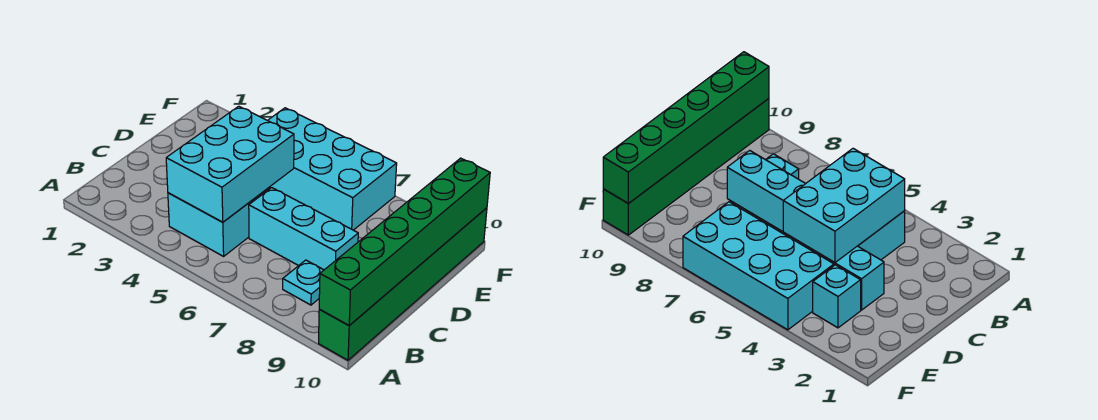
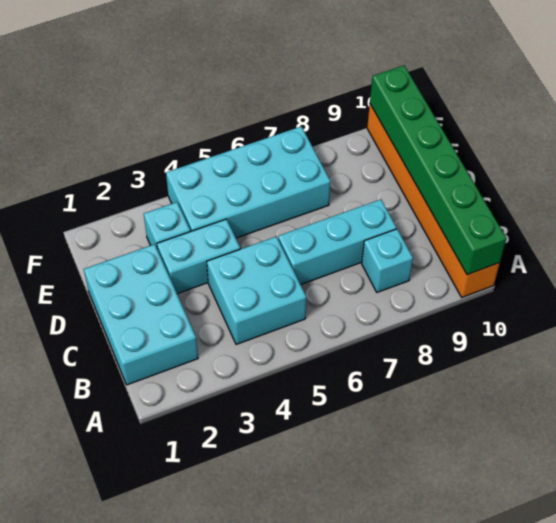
green 1x6 brick [319,208,487,360] -> orange 1x6 brick [367,104,500,297]
cyan 2x3 brick [166,106,294,222] -> cyan 2x3 brick moved to [84,244,198,385]
cyan 1x1 plate [283,260,324,305] -> cyan 1x1 brick [362,229,413,292]

